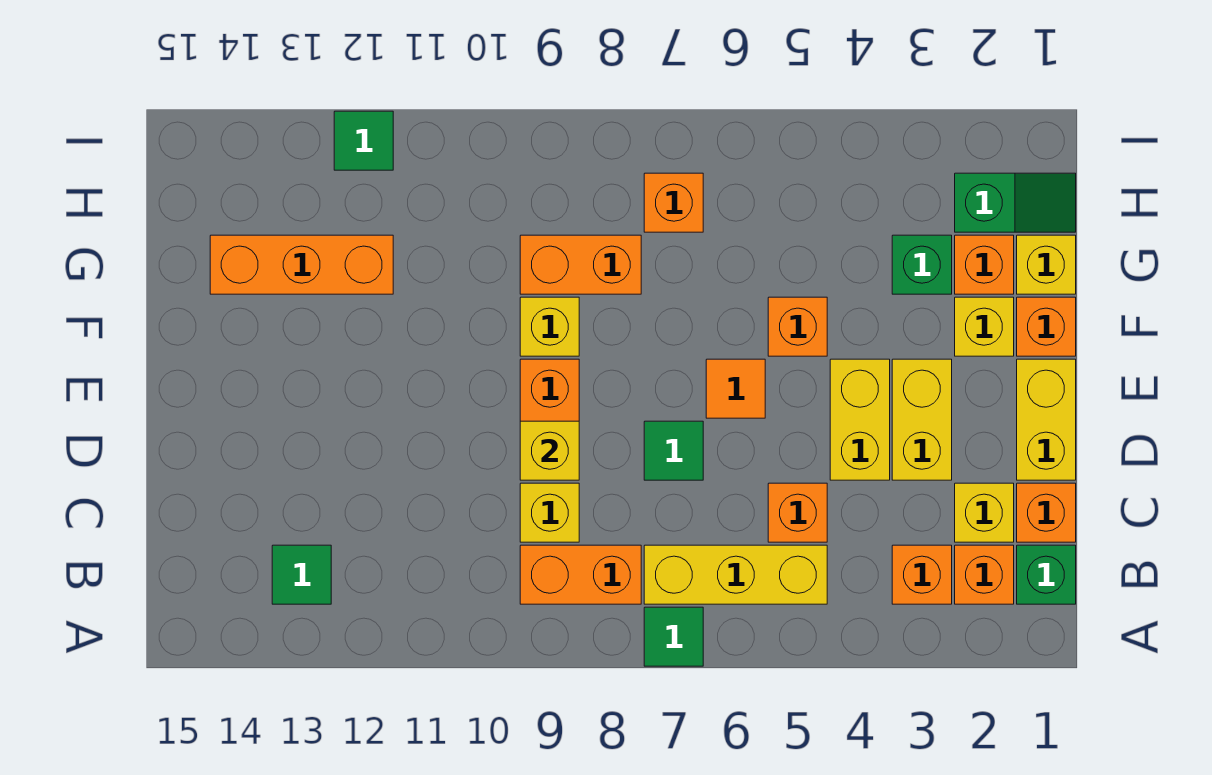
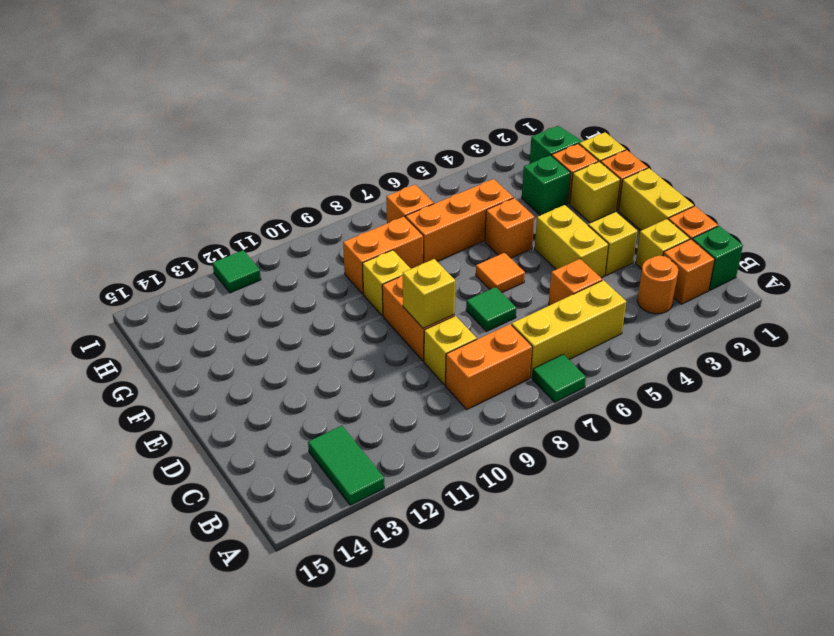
orange 1x1 brick [892,545,952,604] -> orange 1x1 round brick [637,256,678,314]
green 1x1 tile [272,545,331,604] -> green 1x2 tile [308,426,384,505]
yellow 1x2 brick [892,359,952,480] -> yellow 1x1 brick [588,212,638,276]
orange 1x3 brick [210,235,393,294] -> orange 1x3 brick moved to [406,179,513,263]

